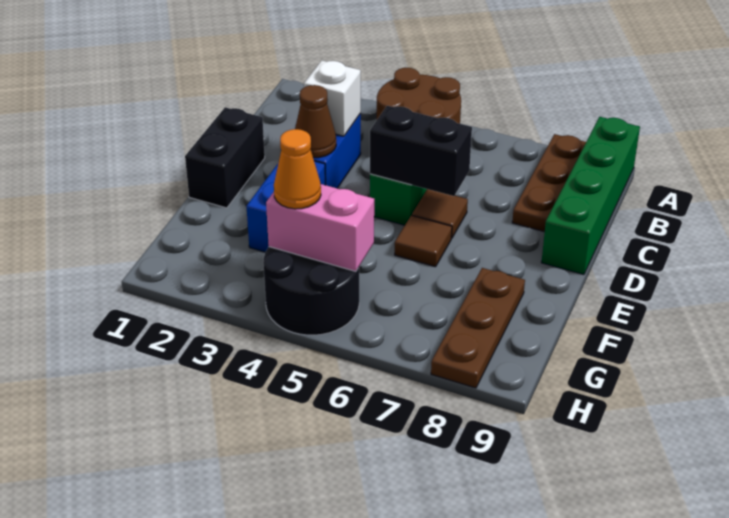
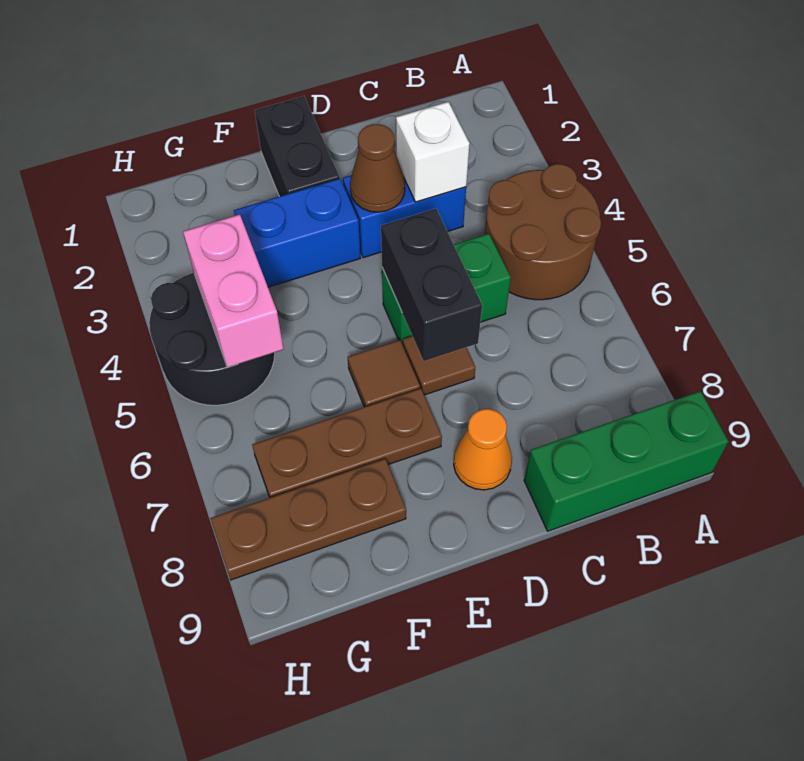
brown 1x3 plate [512,134,586,232] -> brown 1x3 plate moved to [252,388,442,497]
green 1x4 brick [541,117,640,275] -> green 1x3 brick [524,391,729,531]
black 1x2 brick [185,107,265,208] -> black 1x2 brick turned to [255,96,340,197]
orange 1x1 cone [274,129,321,209] -> orange 1x1 cone moved to [454,409,512,490]

